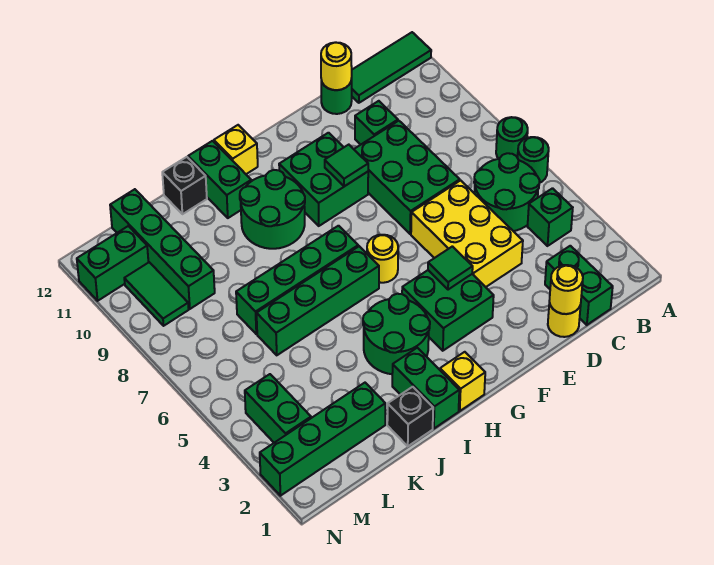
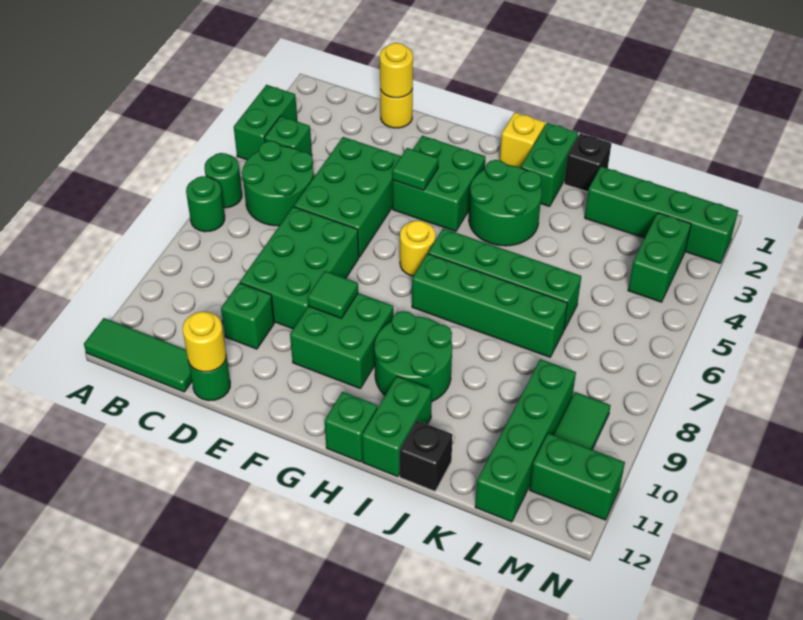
green 1x2 brick [545,246,613,325] -> green 1x2 brick moved to [234,85,297,160]
yellow 2x3 brick [411,180,523,287] -> green 2x3 brick [294,137,401,257]
yellow 1x1 brick [214,125,258,174] -> green 1x1 brick [325,392,377,462]

